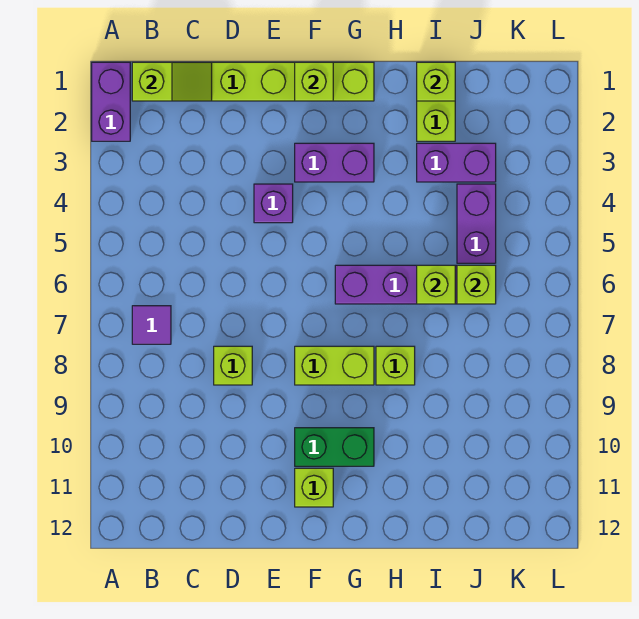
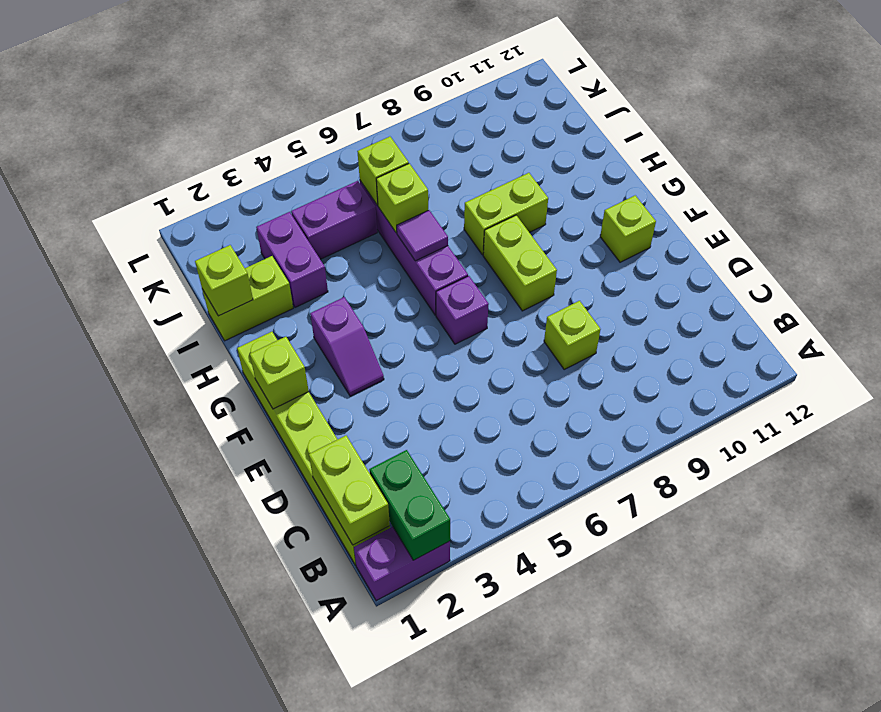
lime 1x2 slope [132,62,212,101] -> lime 1x2 brick [309,436,390,545]
purple 1x1 tile [132,306,171,344] -> purple 1x1 tile moved to [397,210,448,261]
purple 1x1 brick [254,184,293,223] -> purple 1x1 brick moved to [436,276,489,344]
purple 1x2 brick [295,143,374,182] -> purple 1x2 slope [310,297,384,396]
green 1x2 brick [295,428,374,466] -> green 1x2 brick moved to [369,450,450,560]
lime 1x1 brick [376,346,415,385] -> lime 1x2 brick [464,173,548,255]

